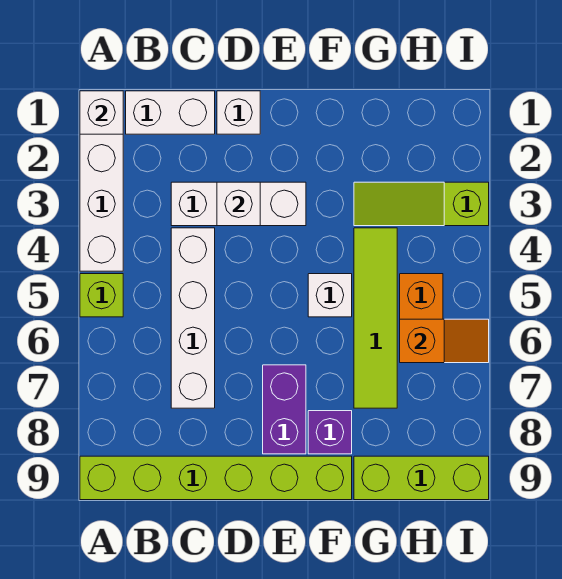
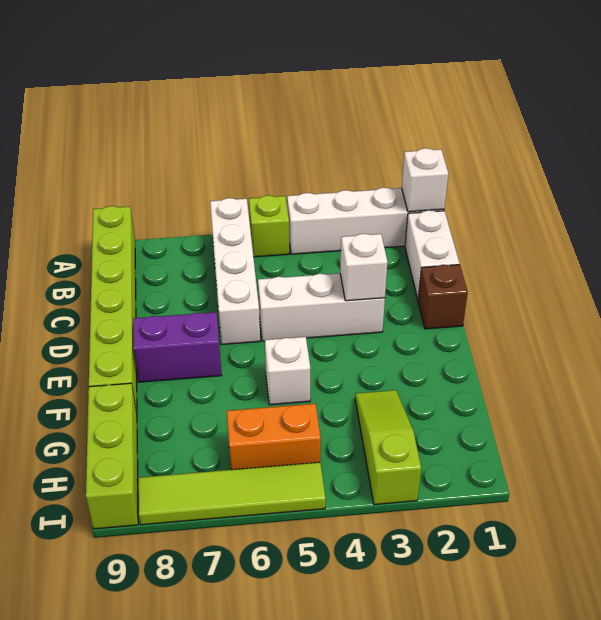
white 1x3 brick [171,182,306,226] -> white 1x3 brick turned to [258,273,385,341]
white 1x4 brick [171,228,215,408] -> white 1x4 brick turned to [210,198,260,345]
white 1x1 brick [217,91,260,134] -> brown 1x1 brick [418,265,468,329]
purple 1x1 brick [308,411,352,454] -> none
lime 1x4 tile [354,228,397,408] -> lime 1x4 tile moved to [138,462,326,525]
orange 1x2 slope [400,319,489,363] -> none

